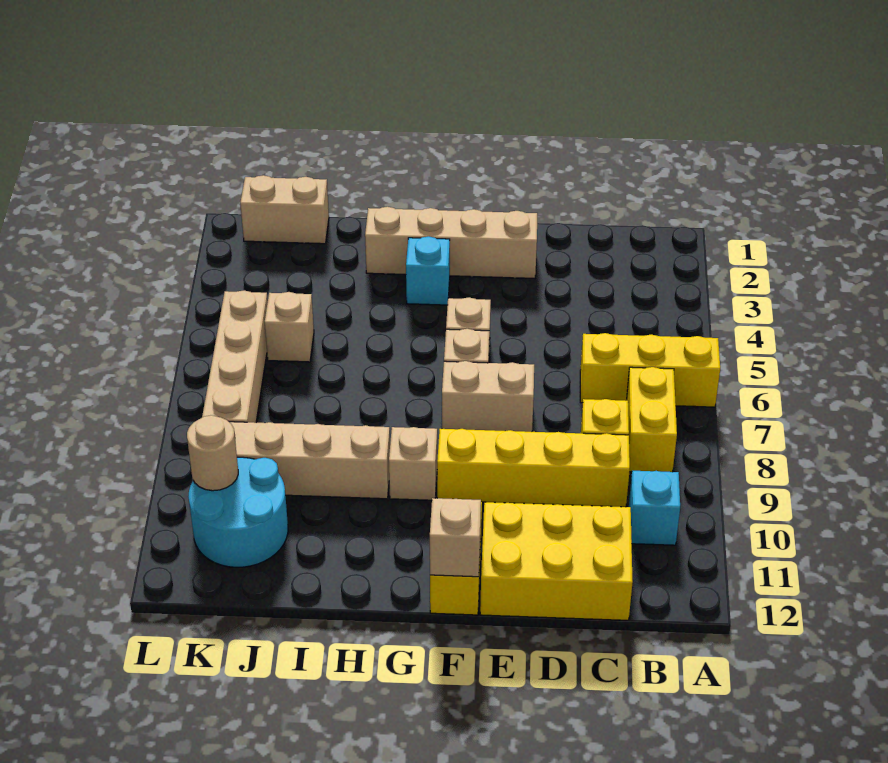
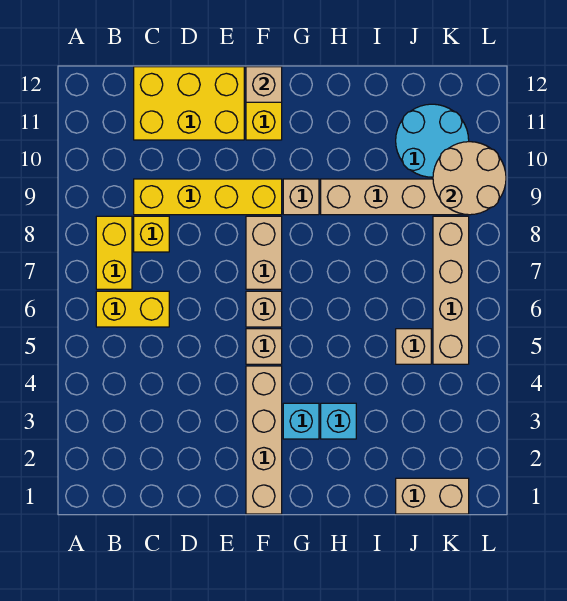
yellow 1x3 brick [580,333,720,407] -> yellow 1x2 brick [96,291,169,327]
cyan 1x1 brick [629,471,680,545] -> cyan 1x1 brick moved to [321,403,356,439]
tan 1x4 brick [365,207,537,278] -> tan 1x4 brick turned to [246,366,282,514]
tan 1x2 brick [442,361,534,432] -> tan 1x2 brick turned to [246,216,282,289]
tan 1x1 round brick [187,415,238,491] -> tan 2x2 round brick [433,142,506,215]

